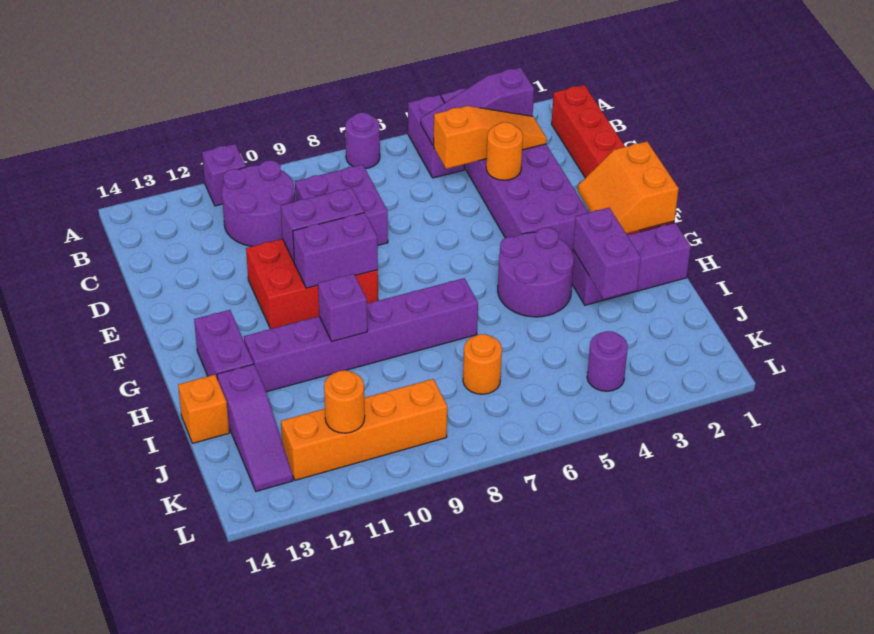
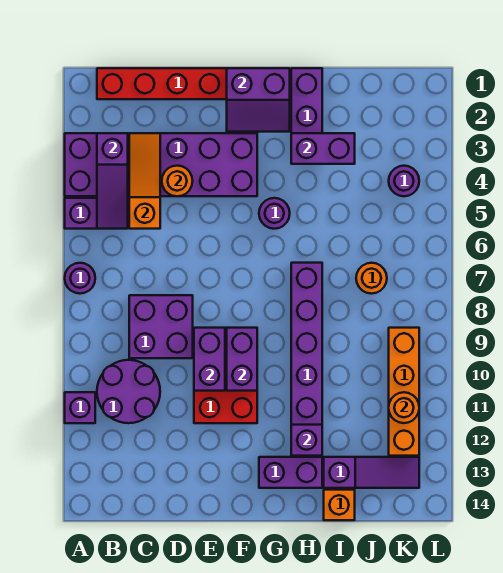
orange 2x2 slope [578,142,679,234] -> purple 2x2 slope [227,68,290,132]
purple 2x2 round brick [498,228,574,317] -> purple 1x1 round brick [259,198,290,229]
purple 1x1 brick [318,274,367,341] -> purple 1x1 brick moved to [291,425,322,456]

